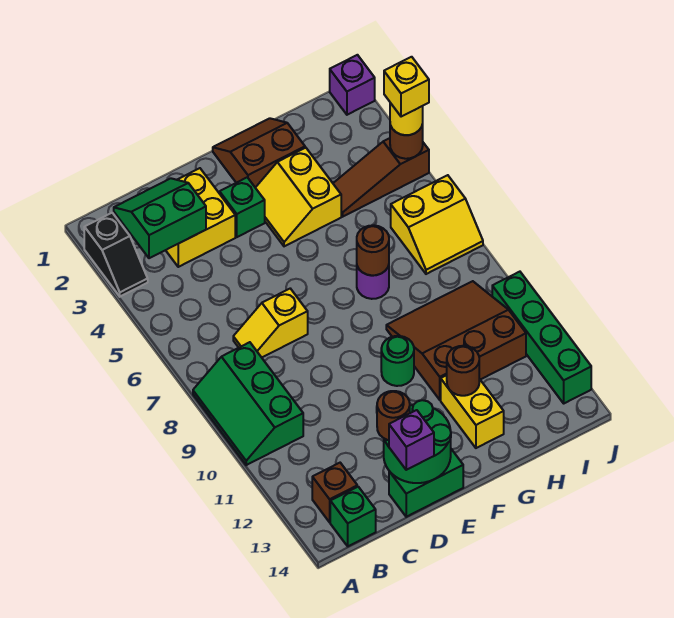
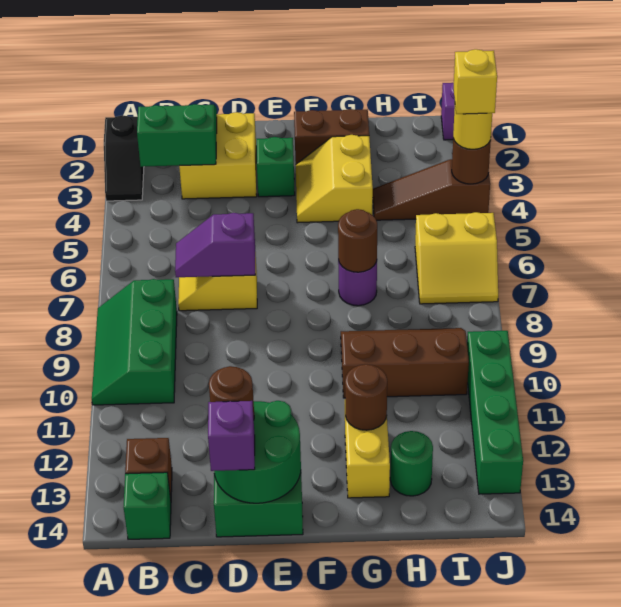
none -> purple 1x2 slope [175,213,255,277]
green 1x1 round brick [381,336,414,386] -> green 1x1 round brick moved to [390,431,433,496]
brown 3x3 slope [386,281,526,400] -> brown 2x3 slope [341,328,469,398]

